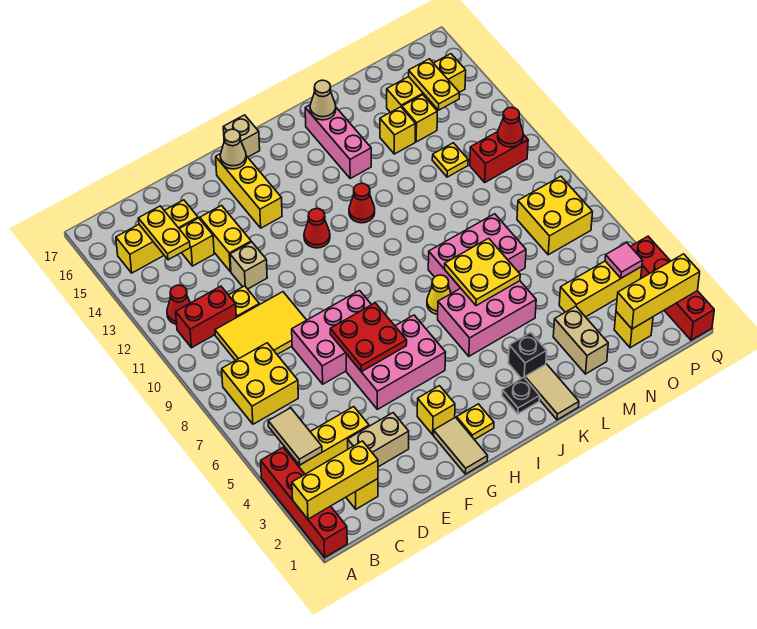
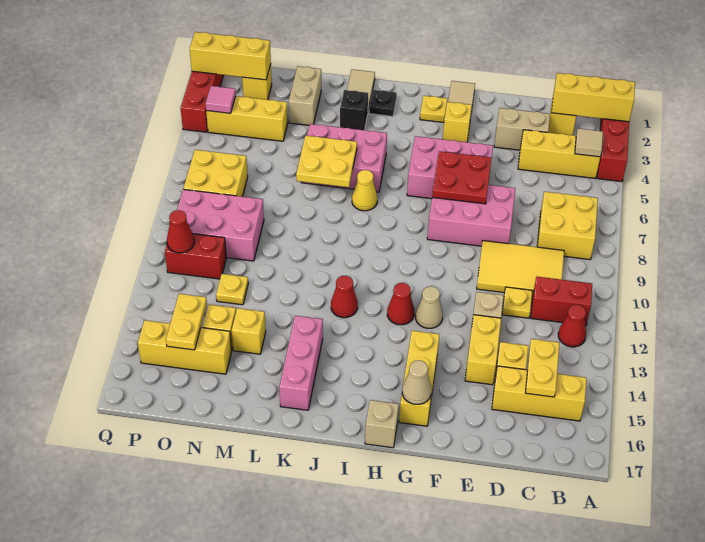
tan 1x2 tile [268,408,322,465] -> tan 1x1 tile [575,128,603,157]
pink 2x3 brick [428,214,526,293] -> pink 2x3 brick moved to [177,189,264,261]
tan 1x1 cone [310,80,336,120] -> tan 1x1 cone moved to [415,286,443,328]

